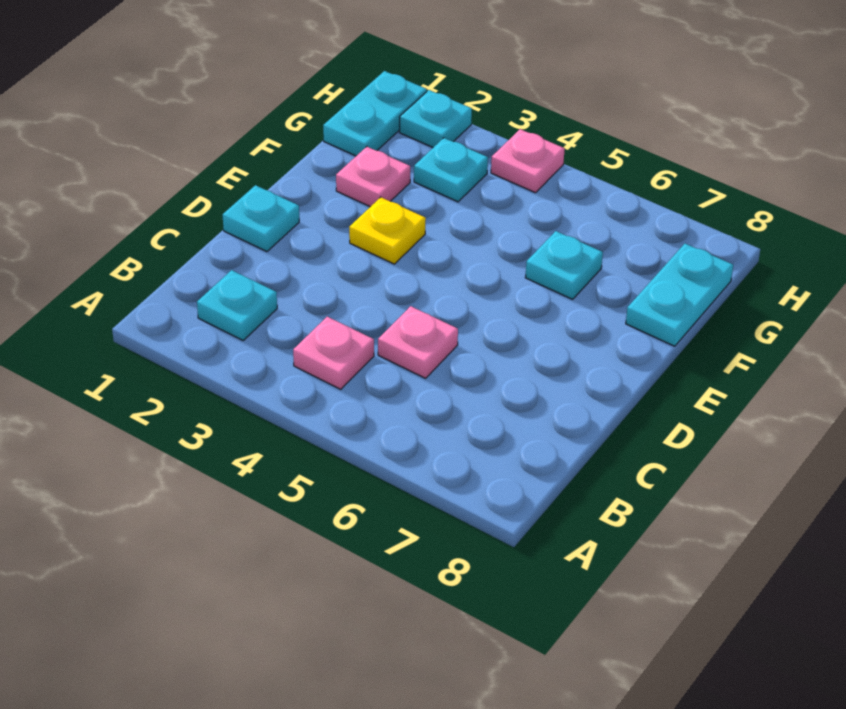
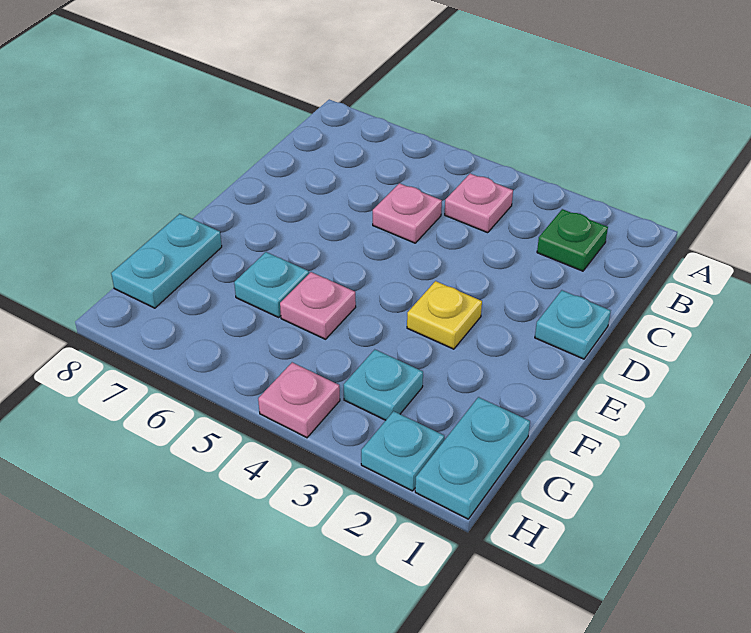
cyan 1x1 plate [197,270,277,340] -> green 1x1 plate [537,209,608,271]
pink 1x1 plate [336,147,410,207] -> pink 1x1 plate moved to [280,272,356,339]

